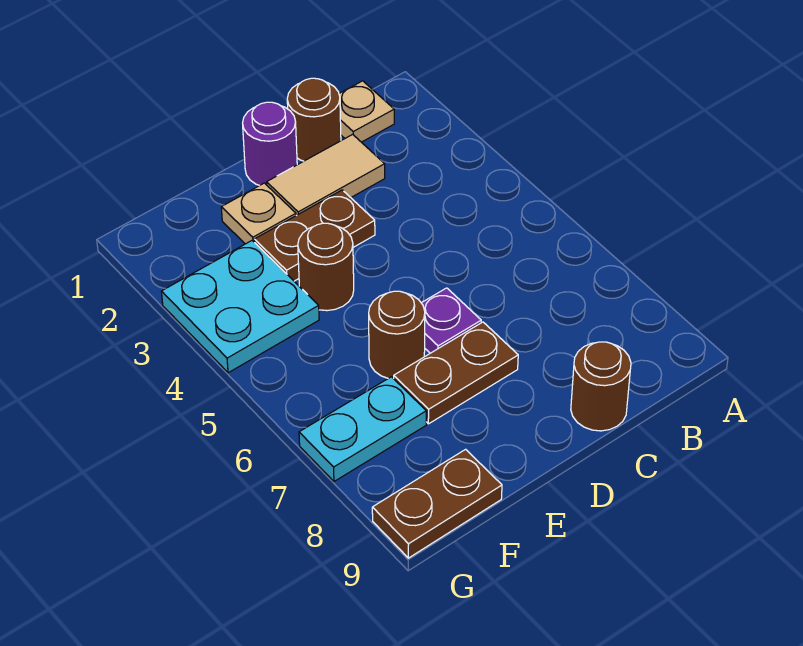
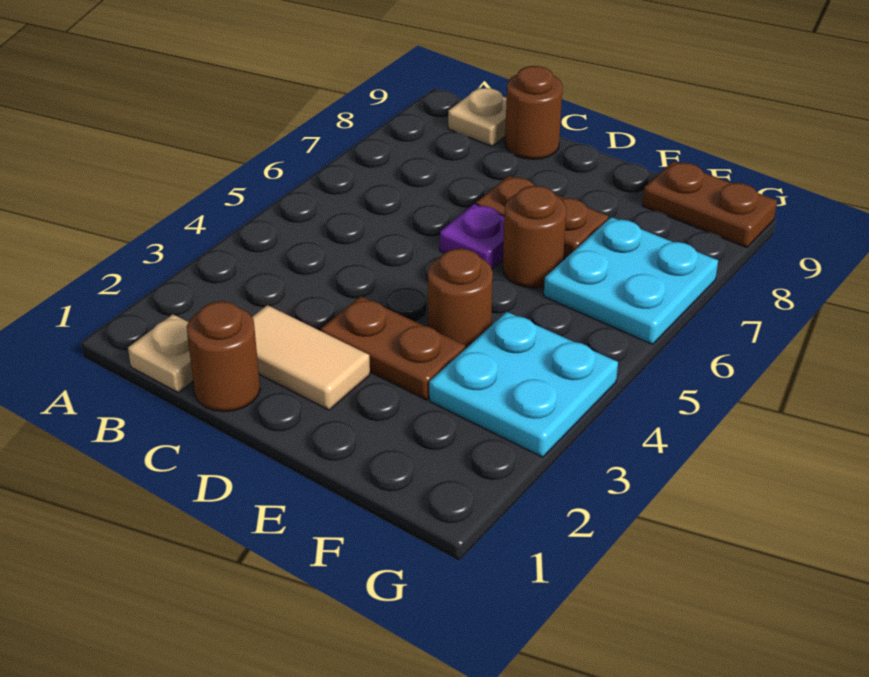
purple 1x1 round brick [243,102,297,185] -> none
tan 1x1 plate [221,183,296,244] -> tan 1x1 plate moved to [448,88,507,146]
cyan 1x2 plate [299,377,426,481] -> cyan 2x2 plate [544,217,718,344]

